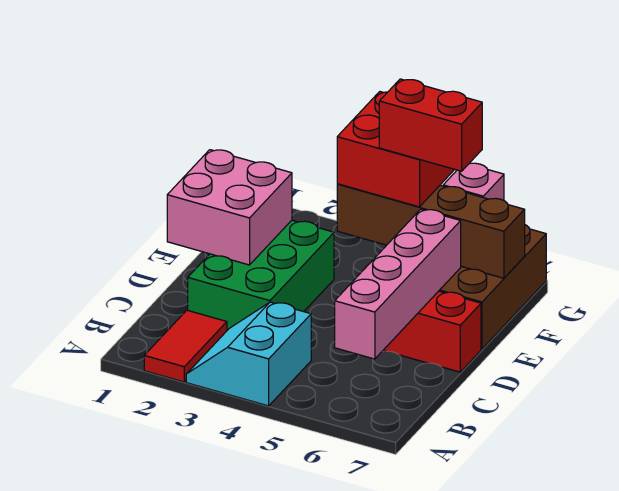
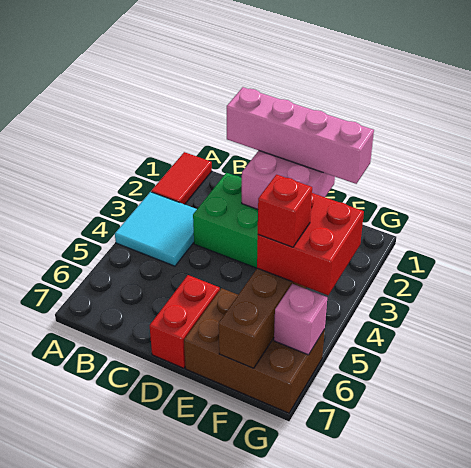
red 1x2 tile [144,310,227,382] -> red 1x2 tile turned to [151,152,212,204]
cyan 2x2 slope [186,302,311,406] -> cyan 2x2 tile [115,192,197,266]
pink 1x4 brick [335,209,461,359] -> pink 1x4 brick moved to [227,87,374,184]
red 1x2 brick [379,79,482,171] -> red 1x1 brick [258,175,312,247]

